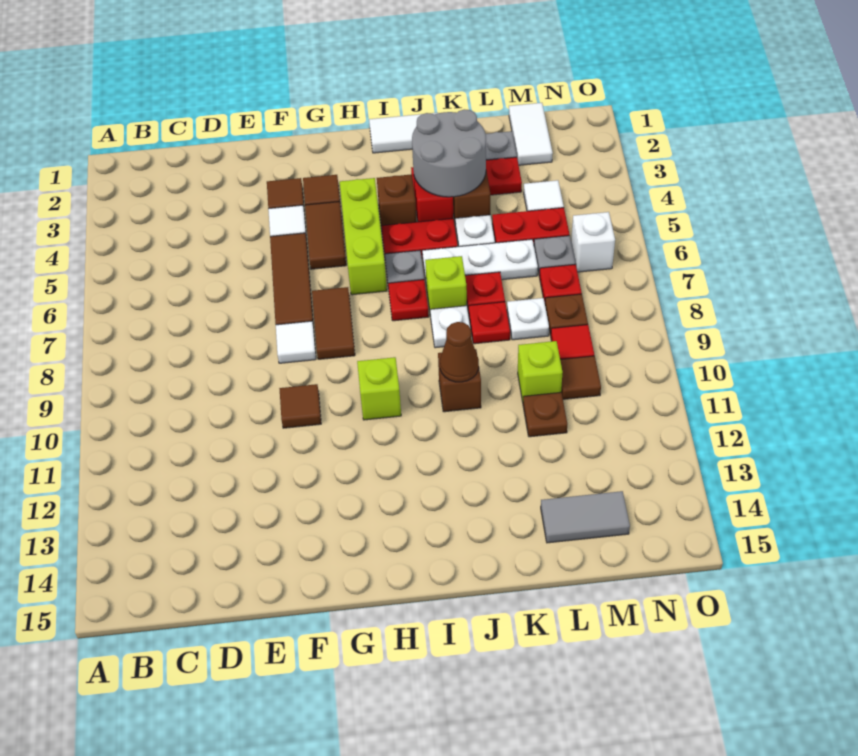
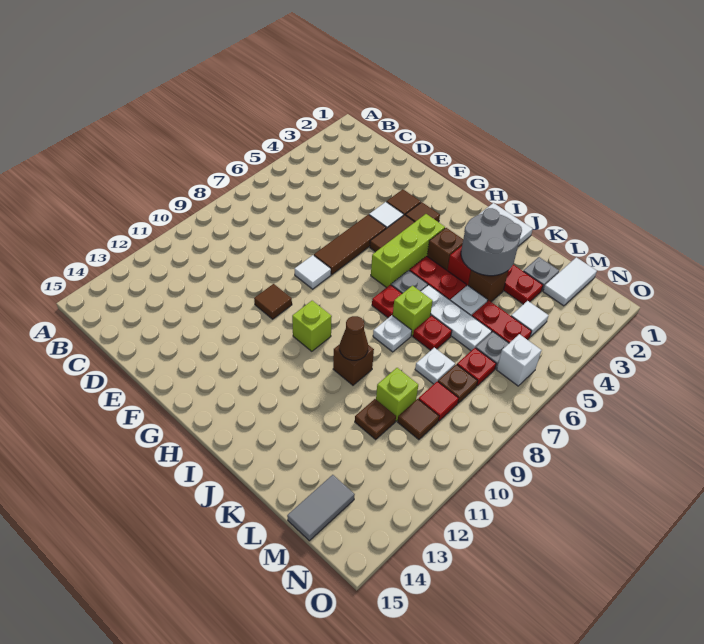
brown 1x2 tile [312,287,355,359] -> none
red 1x1 plate [469,302,510,344] -> none
grey 1x2 tile [541,491,630,543] -> grey 1x2 tile turned to [287,475,355,541]

